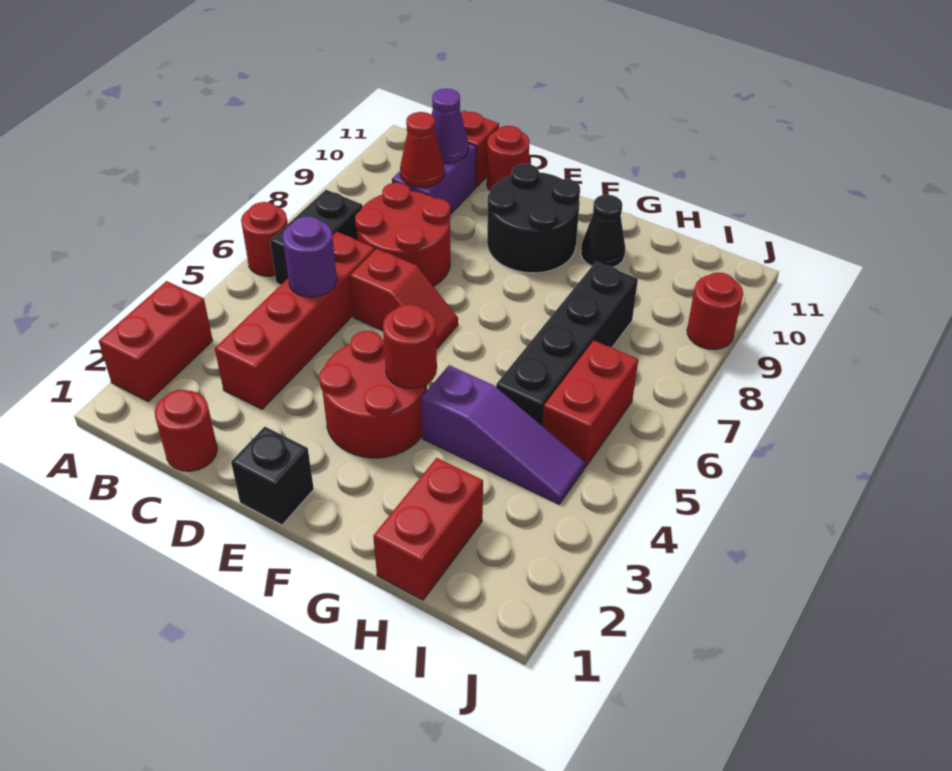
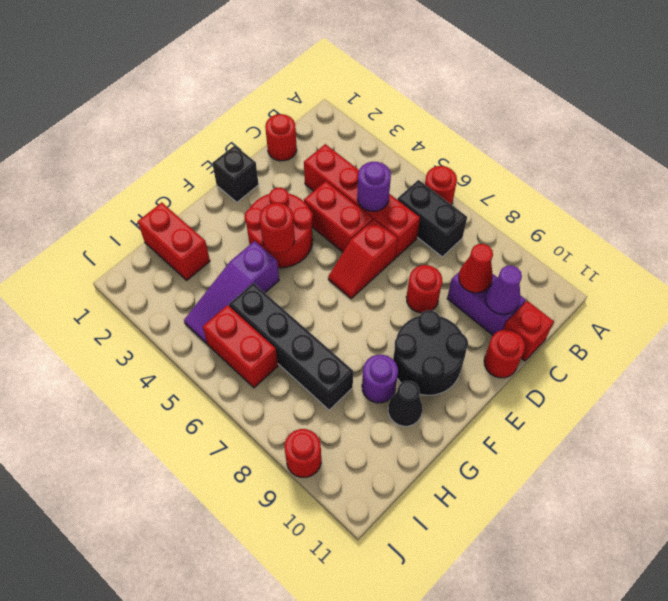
red 1x2 brick [99,281,213,402] -> red 1x2 brick moved to [304,181,373,252]
red 2x2 round brick [355,183,451,286] -> red 1x1 round brick [406,265,442,313]
none -> purple 1x1 round brick [362,355,398,403]

